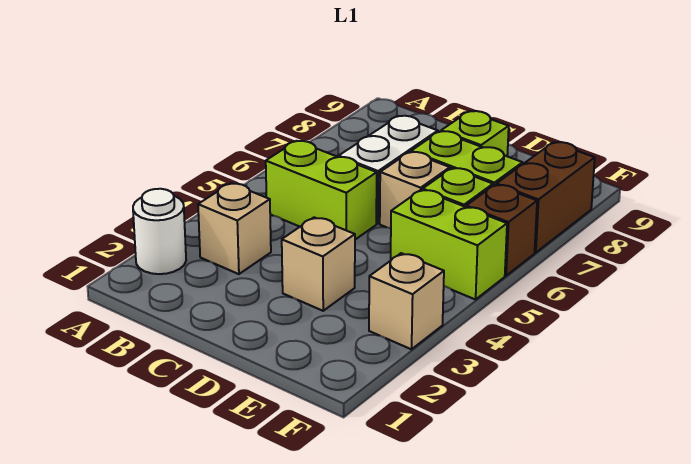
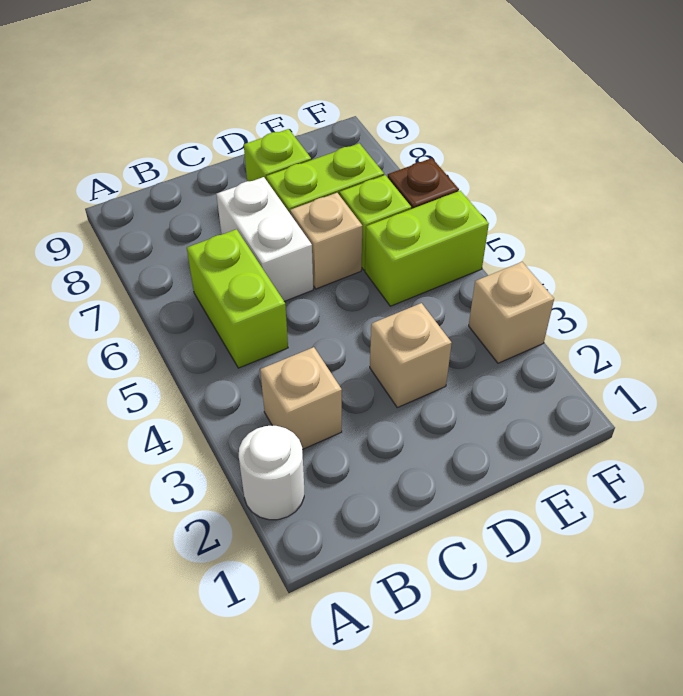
lime 1x2 brick [266,141,377,240] -> lime 1x2 brick turned to [187,229,288,368]
brown 1x2 brick [497,142,595,253] -> none

